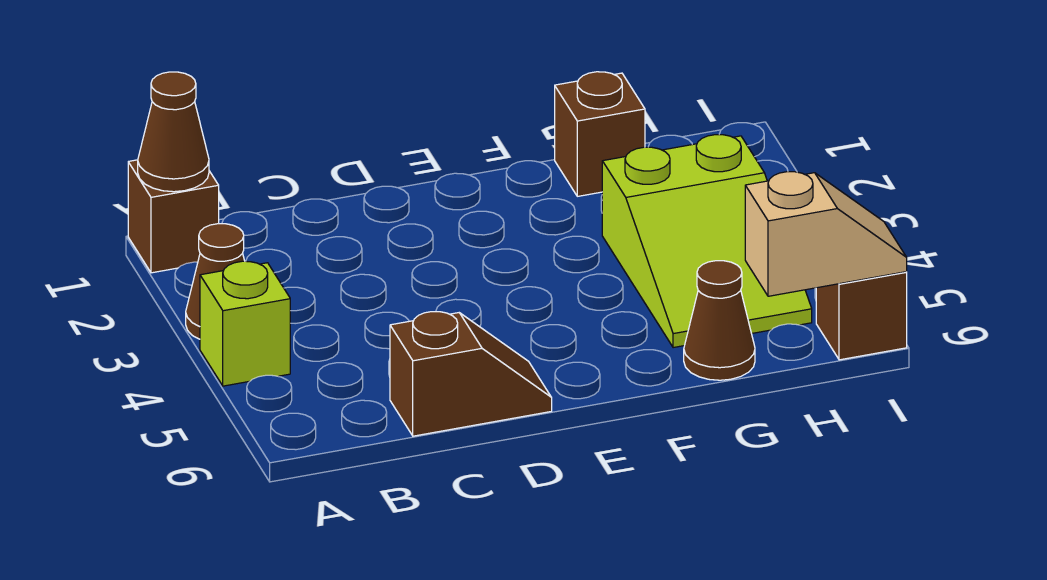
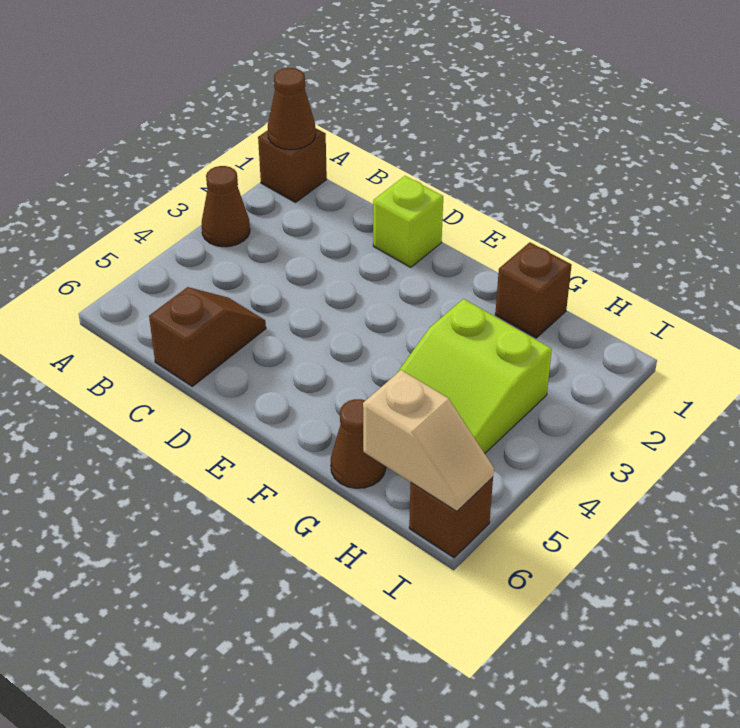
lime 1x1 brick [200,261,290,386] -> lime 1x1 brick moved to [373,176,443,267]
brown 1x2 slope [390,312,552,436] -> brown 1x2 slope turned to [149,287,266,386]

